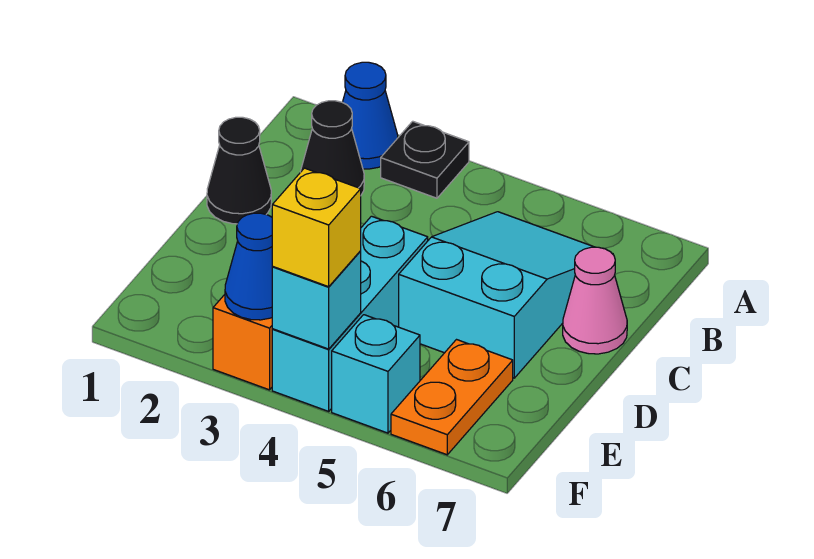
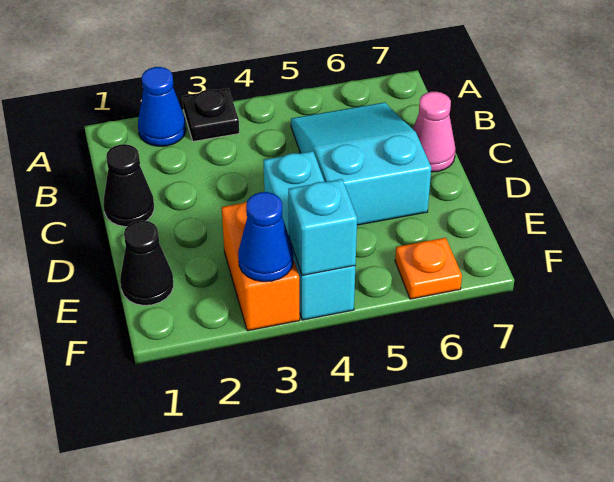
black 1x1 cone [300,101,364,195] -> black 1x1 cone moved to [120,220,174,305]
orange 1x2 plate [391,340,513,455] -> orange 1x1 plate [395,238,462,299]
yellow 1x1 brick [272,168,361,287] -> none
cyan 1x1 brick [332,315,420,433] -> none

